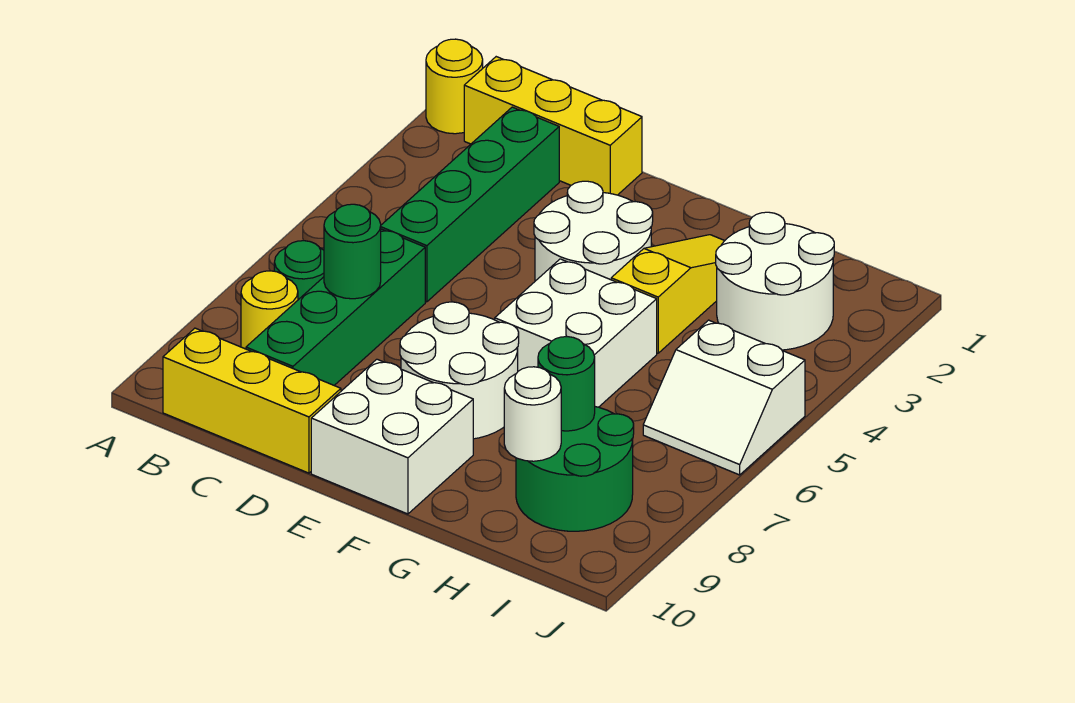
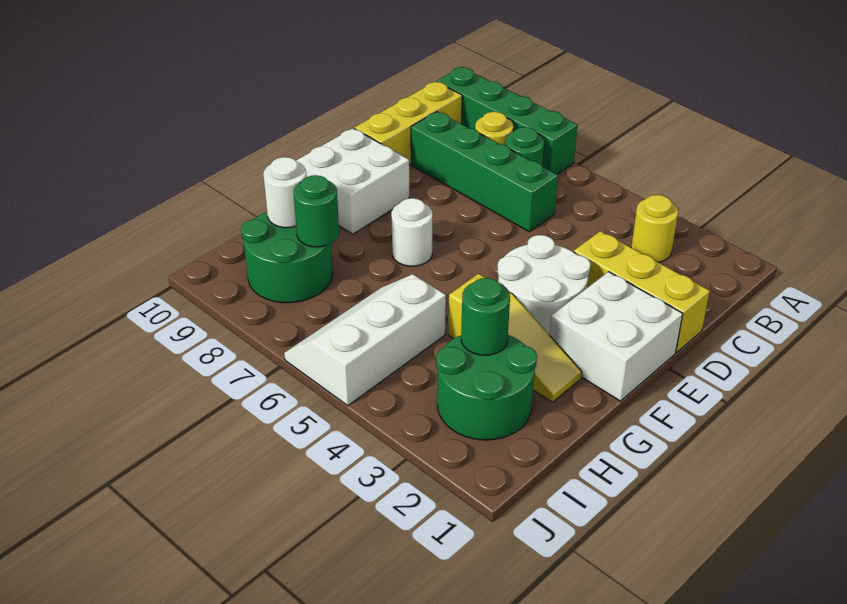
yellow 1x1 round brick [426,39,483,134] -> yellow 1x1 round brick moved to [631,195,678,262]
yellow 1x3 brick [464,57,642,195] -> yellow 1x3 brick turned to [574,231,710,353]
green 1x4 brick [381,107,559,302] -> green 1x4 brick moved to [437,67,577,174]
green 1x1 round brick [324,204,381,299] -> green 1x1 round brick moved to [461,278,510,355]
white 2x2 round brick [400,302,519,439] -> white 1x1 round brick [391,198,433,266]
white 2x2 brick [495,259,657,407] -> white 2x2 brick moved to [550,272,683,401]
white 2x2 round brick [716,212,834,350] -> green 2x2 round brick [436,335,537,440]
white 2x2 slope [643,320,805,475] -> white 2x3 slope [284,274,446,406]

